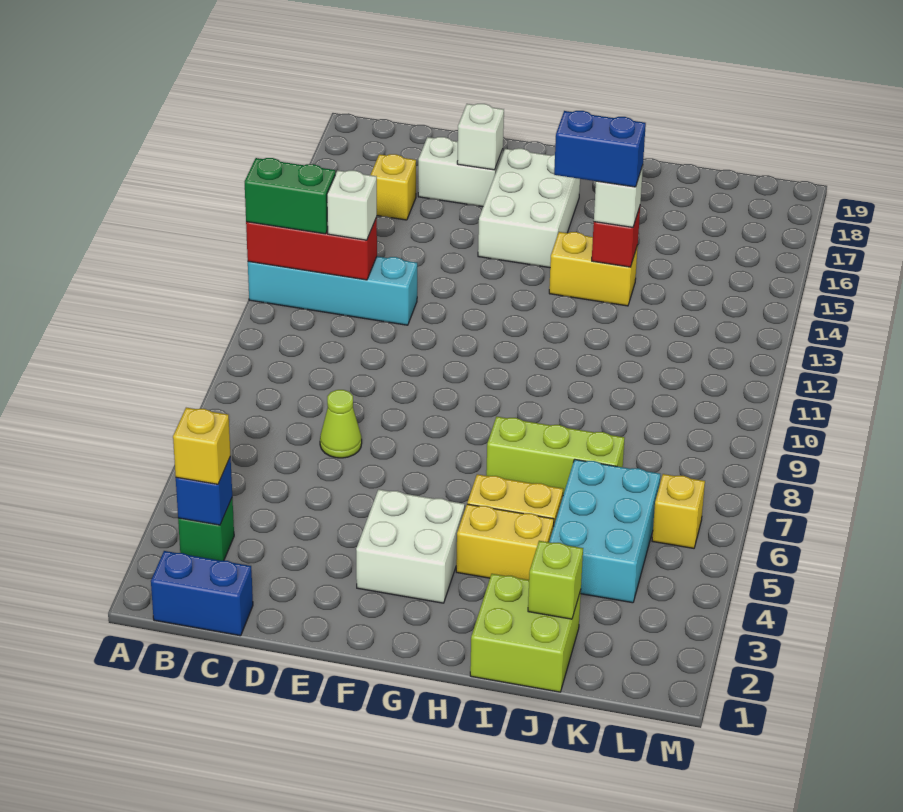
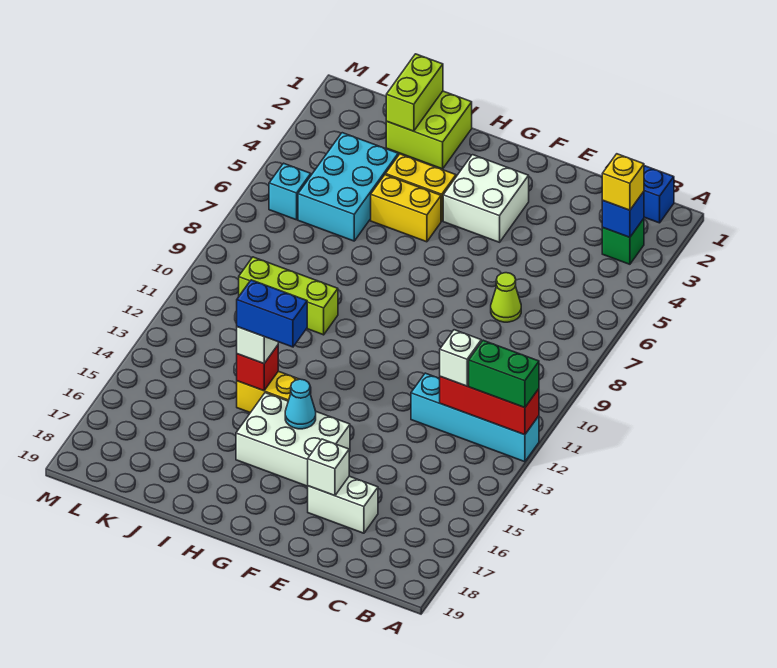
yellow 1x1 brick [371,154,416,220] -> none
white 2x3 brick [478,148,580,268] -> white 2x3 brick turned to [236,393,350,486]
none -> cyan 1x1 cone [285,379,316,429]
lime 1x3 brick [486,417,625,495] -> lime 1x3 brick moved to [239,257,338,335]
lime 1x1 brick [528,541,583,619] -> lime 1x2 brick [386,54,443,131]
yellow 1x1 brick [652,474,705,548] -> cyan 1x1 brick [269,163,311,220]

